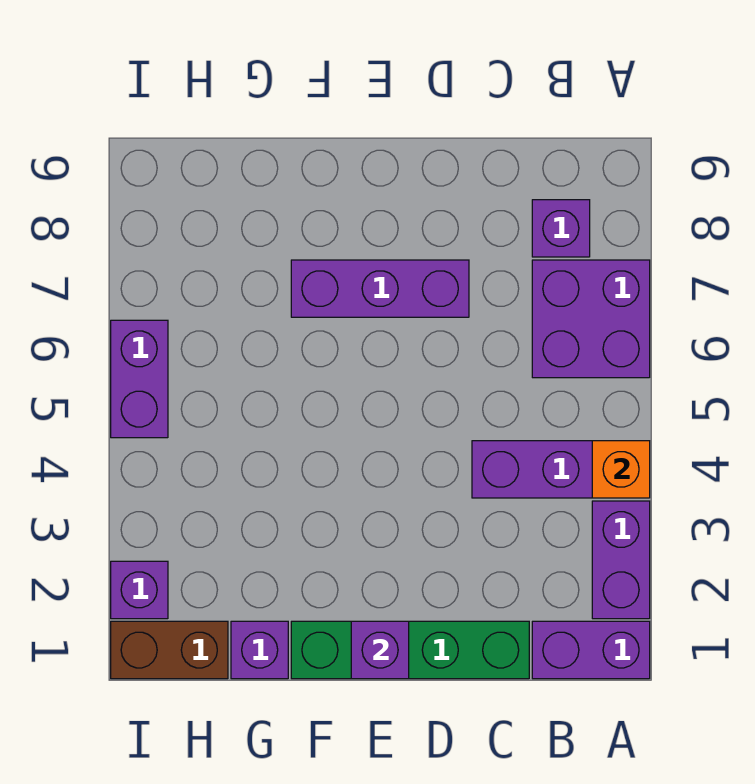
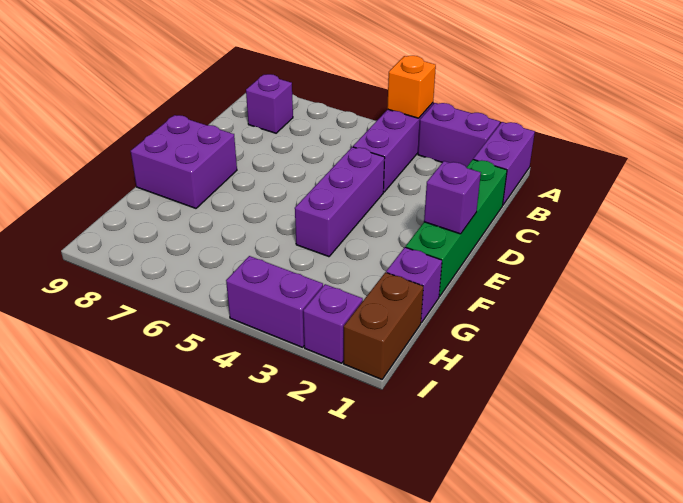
purple 2x2 brick [532,260,650,378] -> purple 2x2 brick moved to [131,115,237,208]
purple 1x3 brick [291,260,469,317] -> purple 1x3 brick moved to [295,147,385,257]
purple 1x2 brick [111,320,168,438] -> purple 1x2 brick moved to [226,256,323,347]

